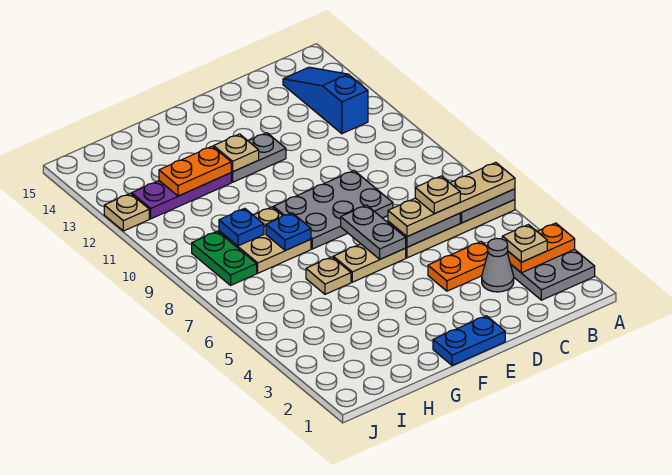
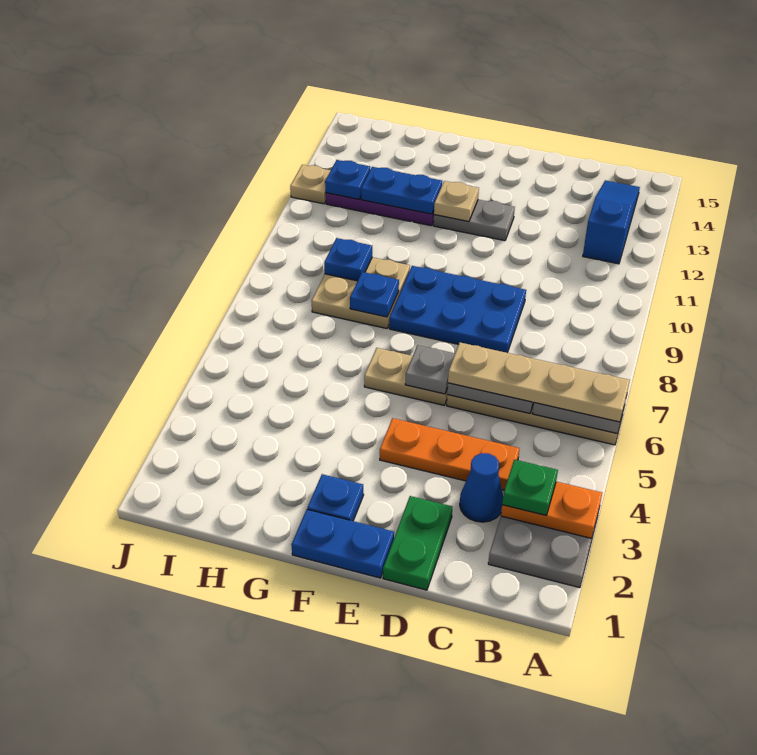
tan 1x1 plate [502,225,547,262] -> green 1x1 plate [502,459,558,515]
grey 1x1 cone [482,238,514,292] -> blue 1x1 cone [460,453,503,522]
orange 1x2 plate [428,242,488,291] -> orange 1x3 plate [380,418,520,490]
tan 1x1 plate [415,176,460,214] -> none
grey 2x3 plate [273,171,393,249] -> blue 2x3 plate [389,266,526,353]
grey 1x2 plate [341,205,406,259] -> grey 1x1 plate [405,345,455,394]
none -> blue 1x1 plate [307,474,364,521]
tan 1x1 plate [306,257,351,294] -> none
orange 1x2 plate [159,146,231,196] -> blue 1x2 plate [361,167,442,214]
green 1x2 plate [192,231,257,285] -> green 1x2 plate moved to [383,496,452,590]
none -> blue 1x1 plate [325,160,370,199]

